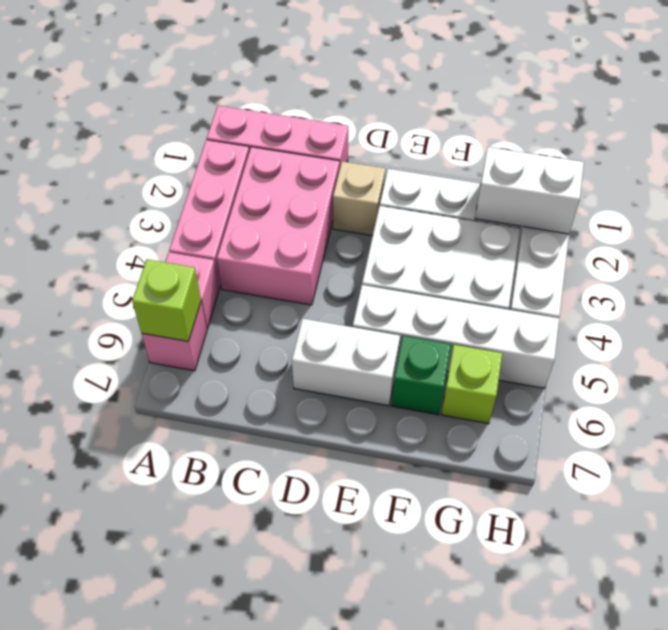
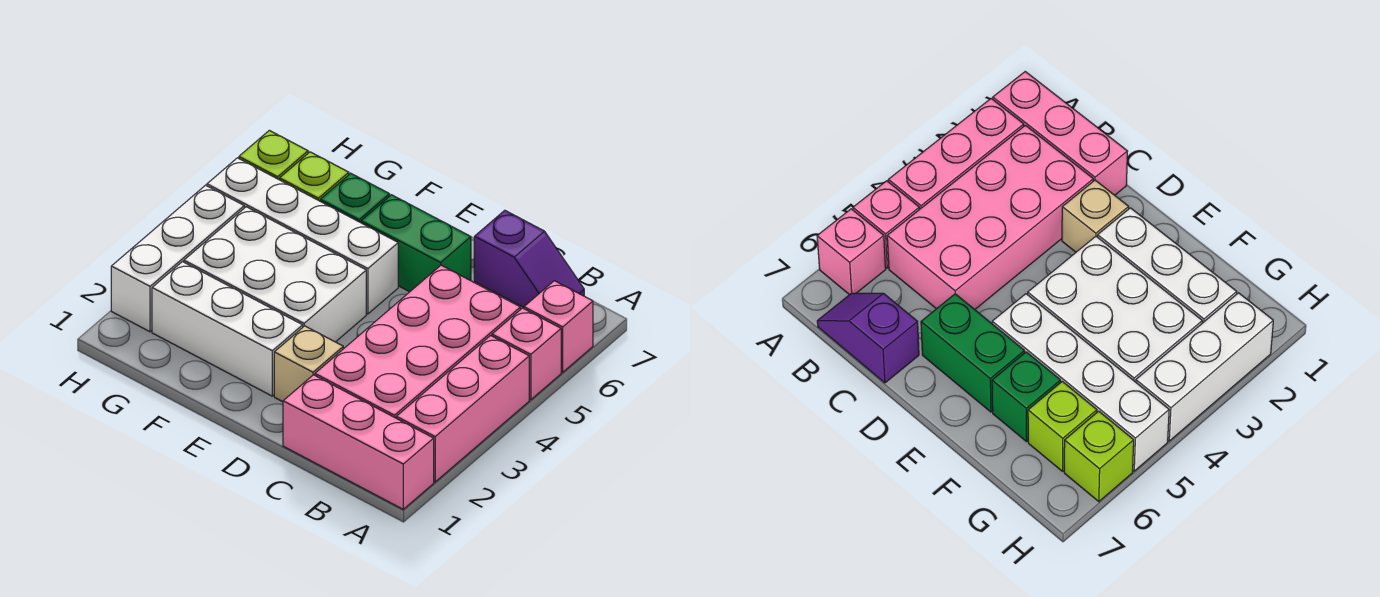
lime 1x1 brick [132,259,201,341] -> lime 1x1 brick moved to [239,130,308,180]
pink 2x3 brick [217,147,340,305] -> pink 2x4 brick [315,265,520,418]
none -> purple 1x2 slope [474,210,584,308]
white 1x2 brick [292,319,400,406] -> green 1x2 brick [361,195,471,292]
white 1x2 brick [475,147,584,234] -> none

